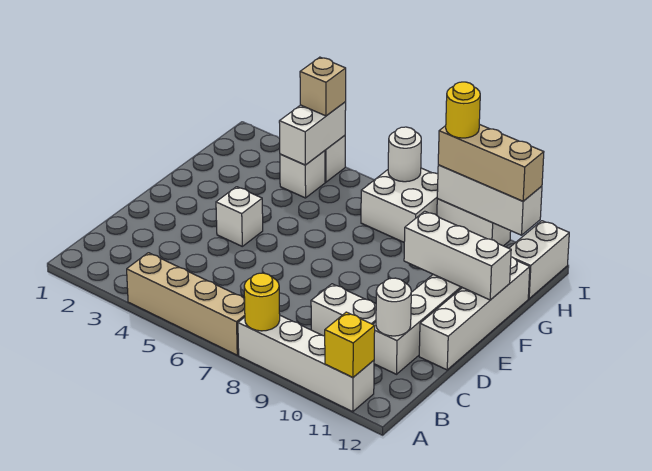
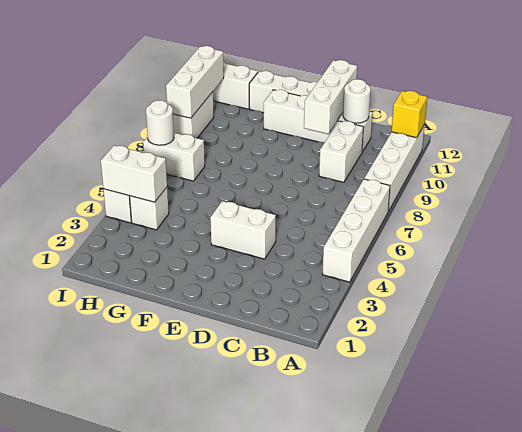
tan 1x4 brick [127,253,245,355] -> white 1x4 brick [322,179,390,282]
yellow 1x1 round brick [244,273,280,331] -> none
white 1x1 brick [216,187,263,246] -> white 1x2 brick [210,201,276,259]
white 1x3 brick [404,211,511,300] -> white 1x3 brick moved to [304,60,357,134]
white 2x2 brick [361,168,438,242] -> white 1x2 brick [143,133,205,181]
tan 1x1 brick [300,57,346,116] -> none
tan 1x3 brick [438,124,544,201] -> none
yellow 1x1 round brick [446,82,480,138] -> none

